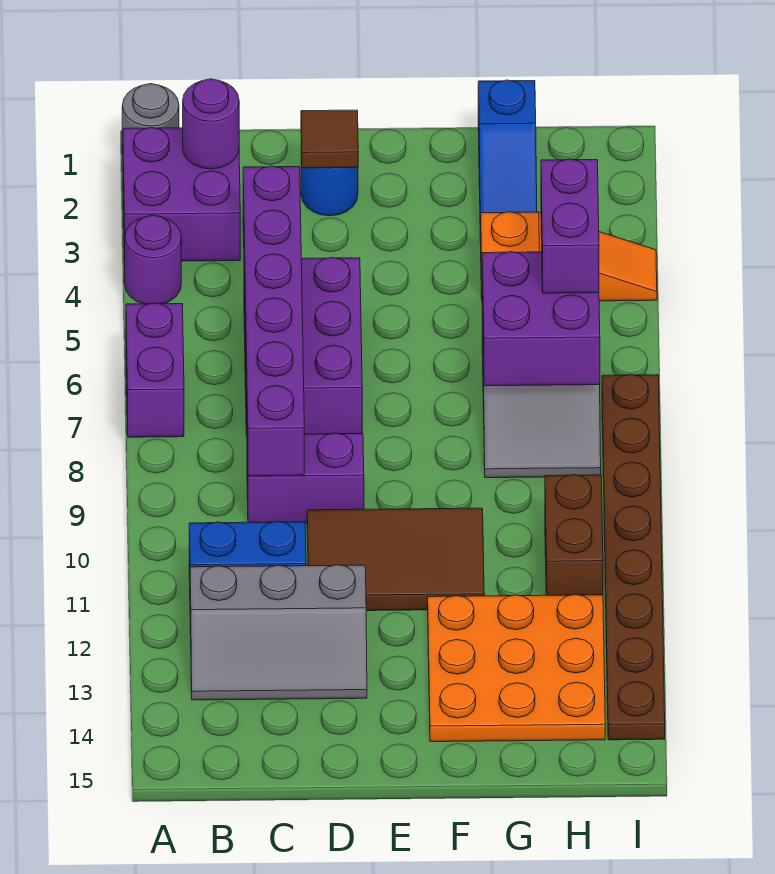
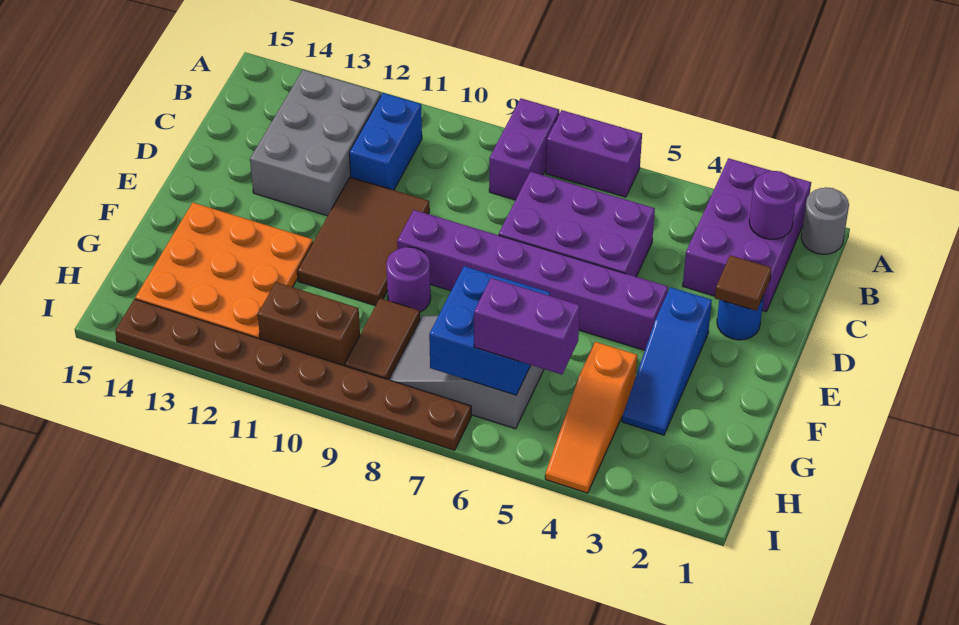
purple 2x2 brick [123,128,240,261] -> purple 2x3 brick [683,158,811,311]
purple 1x1 round brick [125,215,181,304] -> purple 1x1 round brick moved to [386,247,431,312]
grey 2x3 slope [190,565,367,700] -> grey 2x3 brick [250,70,381,216]
purple 1x6 brick [243,166,304,476] -> purple 1x6 brick moved to [397,210,668,350]
purple 1x2 brick [247,433,364,523] -> purple 1x2 brick moved to [489,99,559,200]
blue 1x3 slope [478,80,537,243] -> blue 1x3 slope turned to [622,287,712,435]
purple 2x2 brick [482,252,600,386] -> blue 2x2 brick [429,266,550,395]
none -> brown 1x2 tile [345,298,420,380]

